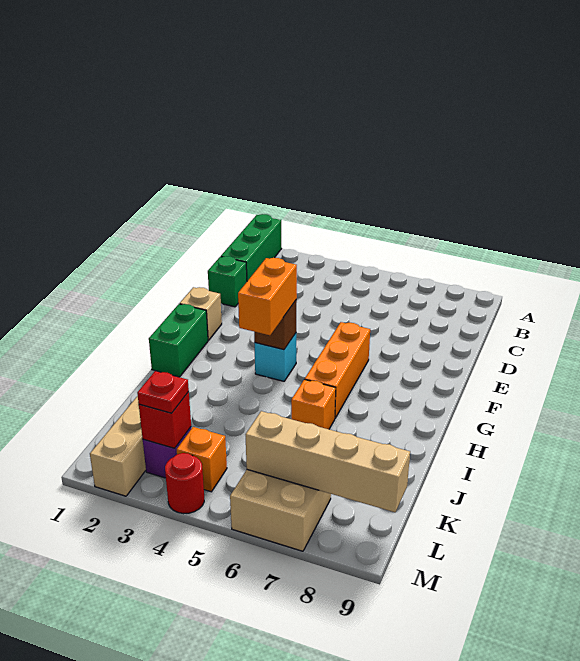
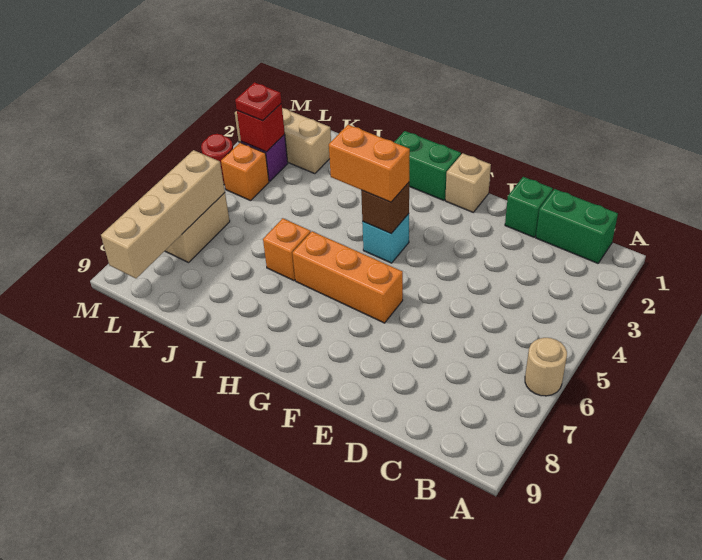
green 1x3 brick [221,214,282,281] -> green 1x2 brick [536,189,618,263]
none -> tan 1x1 round brick [525,338,567,396]

